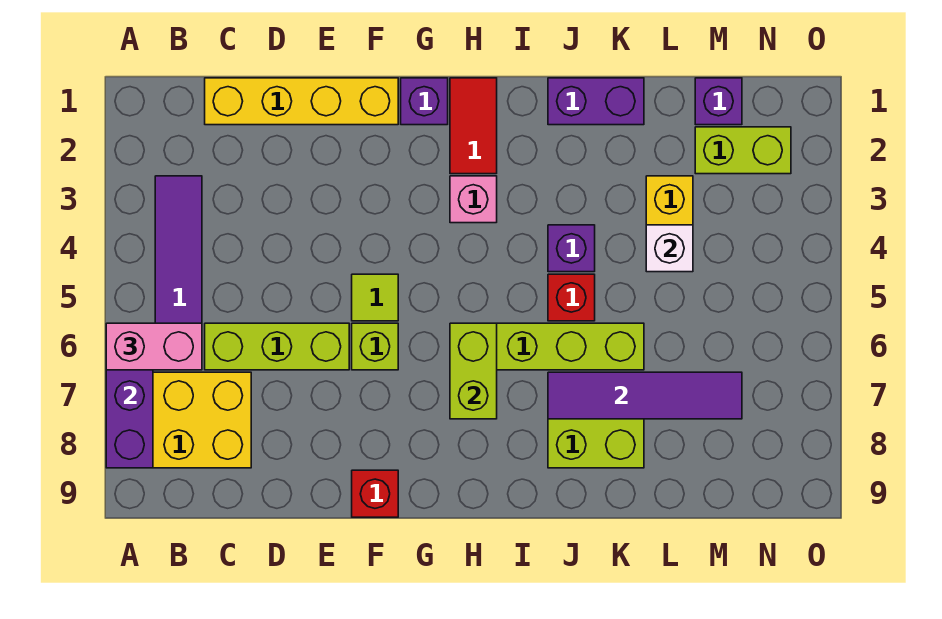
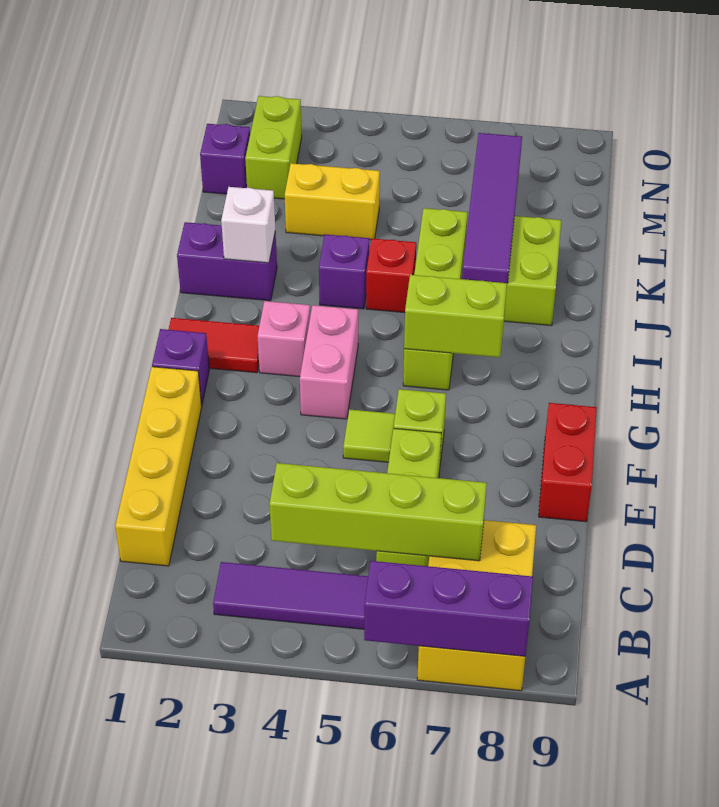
pink 1x2 brick [106,323,202,370] -> pink 1x2 brick moved to [300,305,358,419]
none -> lime 1x4 brick [269,463,487,561]
red 1x1 brick [352,470,398,517] -> red 1x2 brick [539,403,597,522]
purple 1x2 brick [548,78,644,125] -> purple 1x2 brick turned to [177,222,277,301]
white 1x1 brick [646,225,693,272] -> white 1x1 brick moved to [221,187,275,263]

